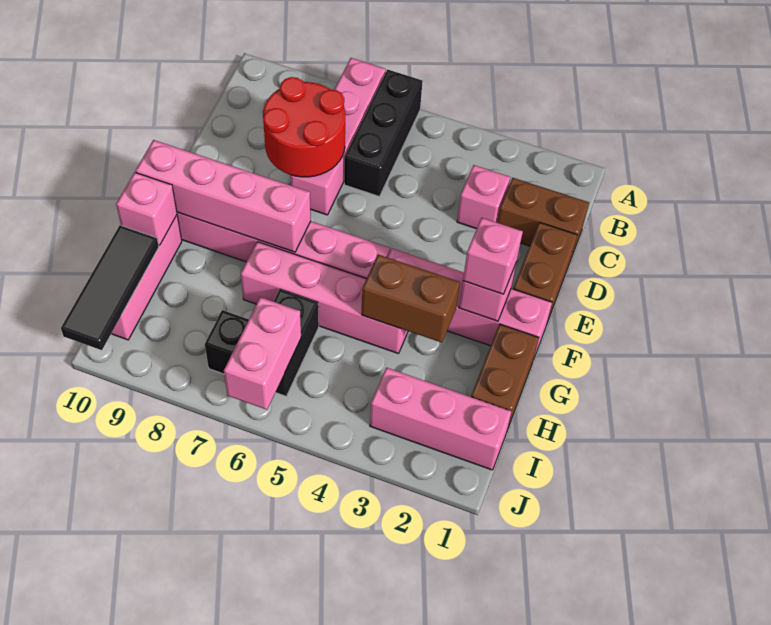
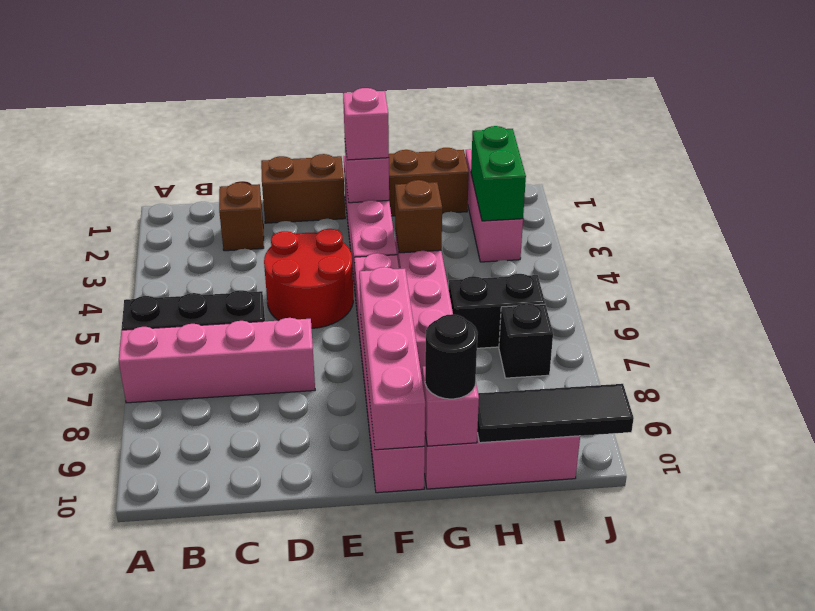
brown 1x2 brick [497,178,589,258] -> brown 1x1 brick [219,182,264,251]
pink 1x1 brick [457,165,510,229] -> none
red 2x2 round brick [263,77,345,177] -> red 2x2 round brick moved to [264,229,353,328]
brown 1x2 brick [362,254,460,343] -> brown 1x1 brick [395,180,442,253]
none -> black 1x1 round brick [425,314,478,399]
none -> green 1x2 brick [471,126,526,221]
pink 1x2 brick [224,297,301,410] -> none

